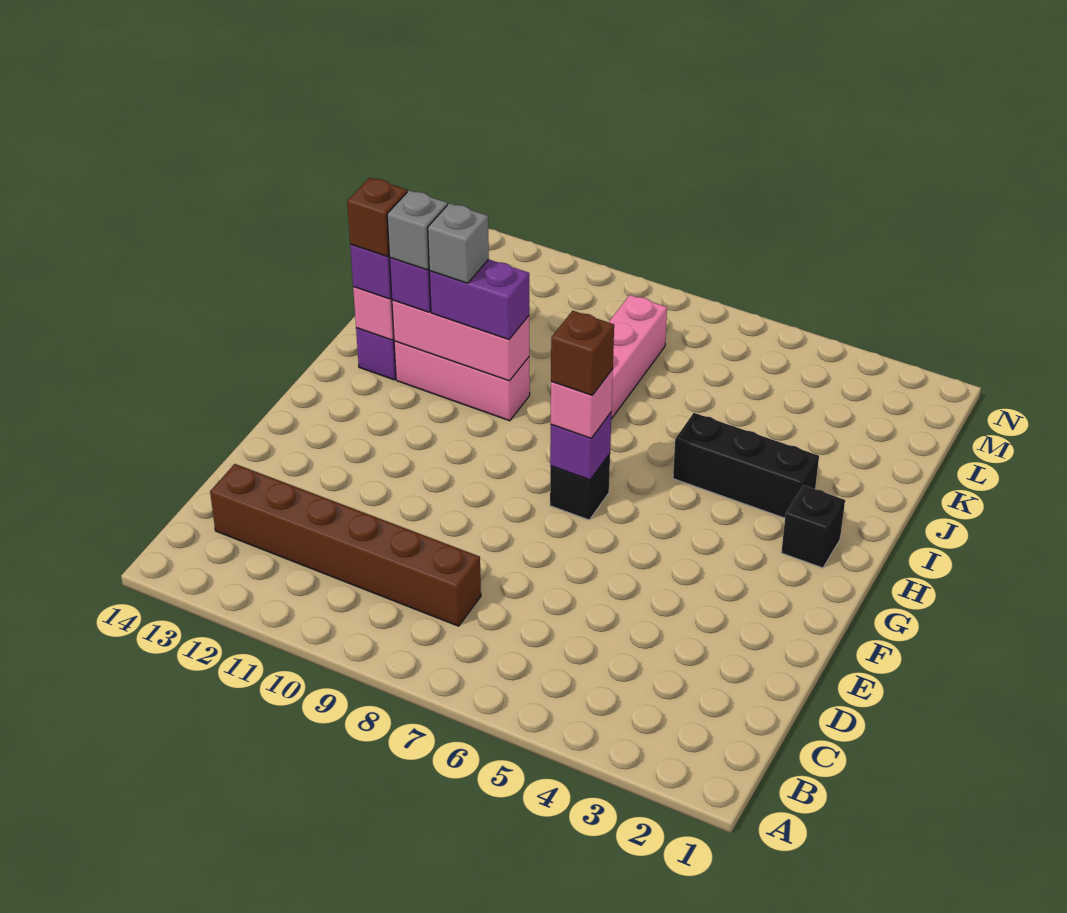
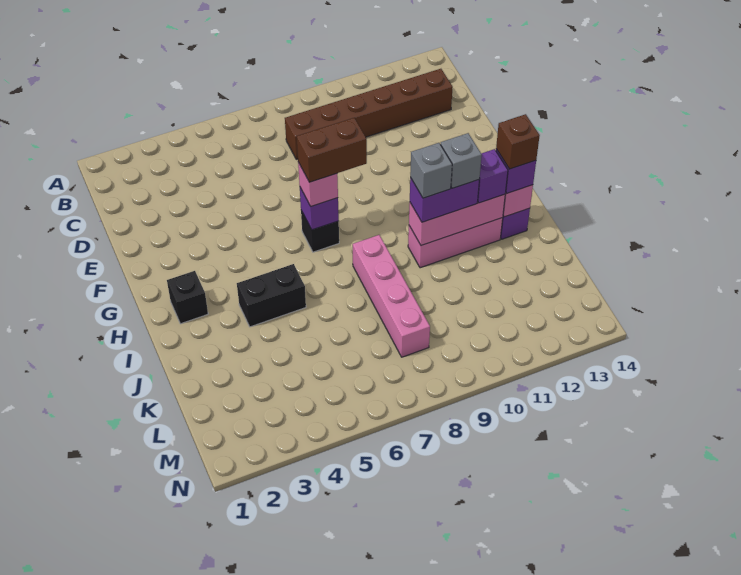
brown 1x1 brick [551,311,614,395] -> brown 1x2 brick [297,118,367,182]
black 1x3 brick [673,413,819,518] -> black 1x2 brick [237,264,306,327]
grey 1x1 brick [387,190,447,270] -> grey 1x1 brick moved to [410,143,452,198]

